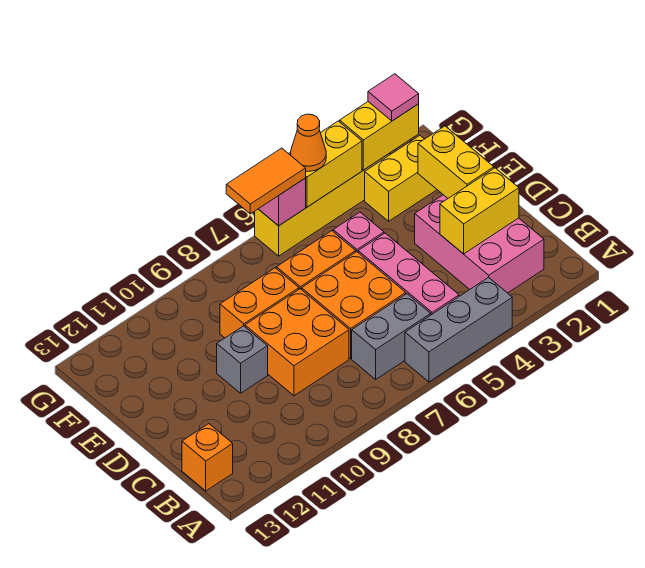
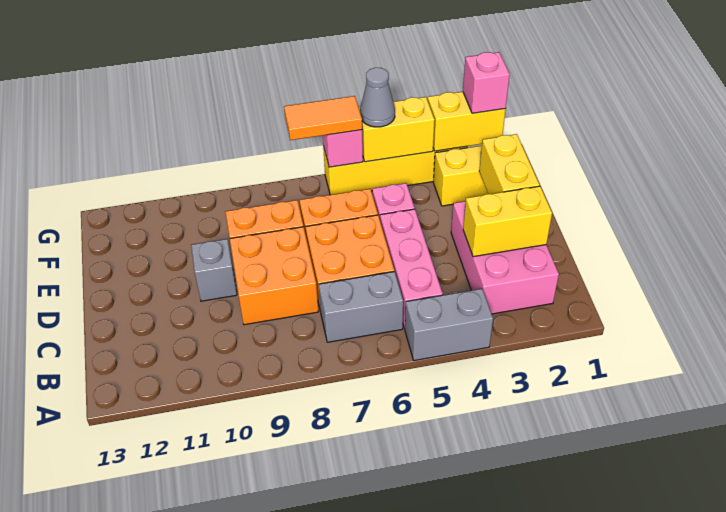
grey 1x3 brick [405,277,512,382] -> grey 1x2 brick [405,289,493,361]
orange 1x1 brick [182,424,233,491] -> none
pink 1x1 tile [368,74,419,121] -> pink 1x1 brick [463,52,510,113]
orange 1x1 cone [291,114,326,171] -> grey 1x1 cone [360,68,395,127]

